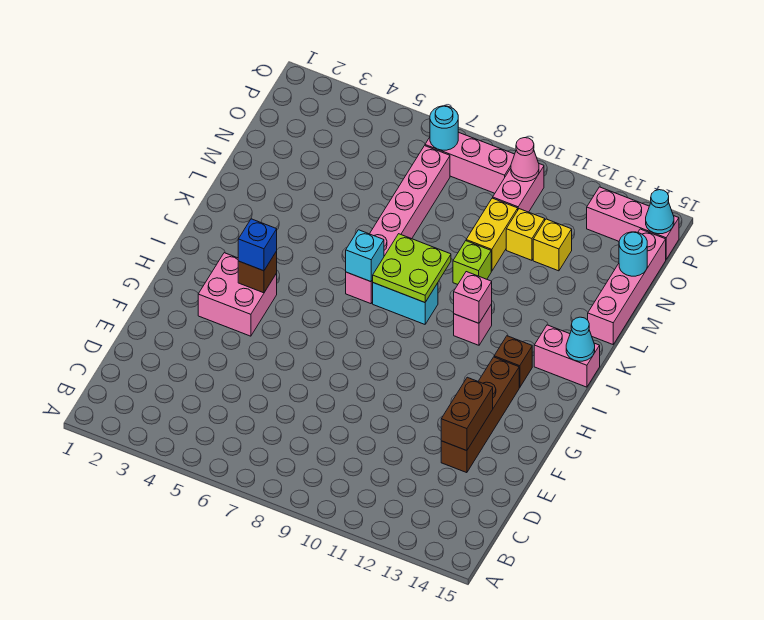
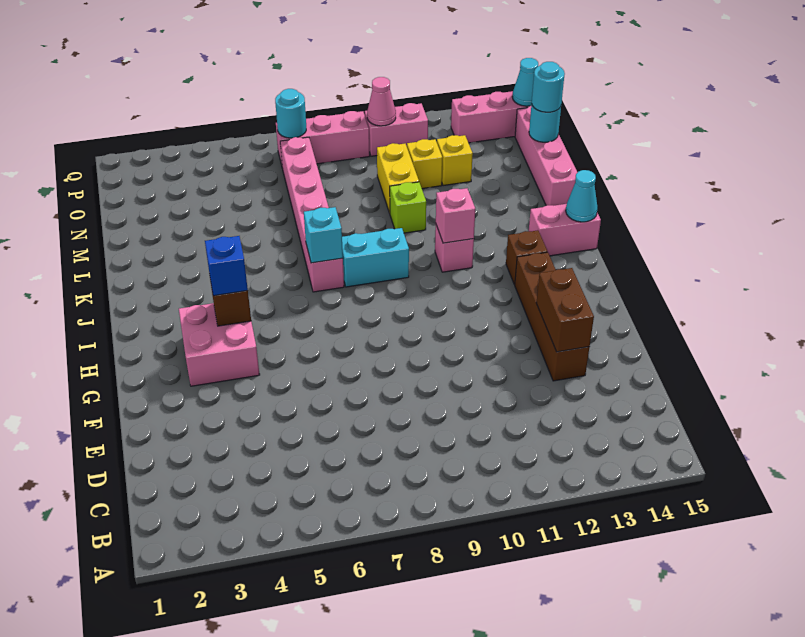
lime 2x2 plate [373,234,451,302] -> none
none -> cyan 1x1 round brick [532,62,565,112]
pink 1x2 brick [493,164,544,212] -> pink 1x2 brick turned to [365,103,428,156]

